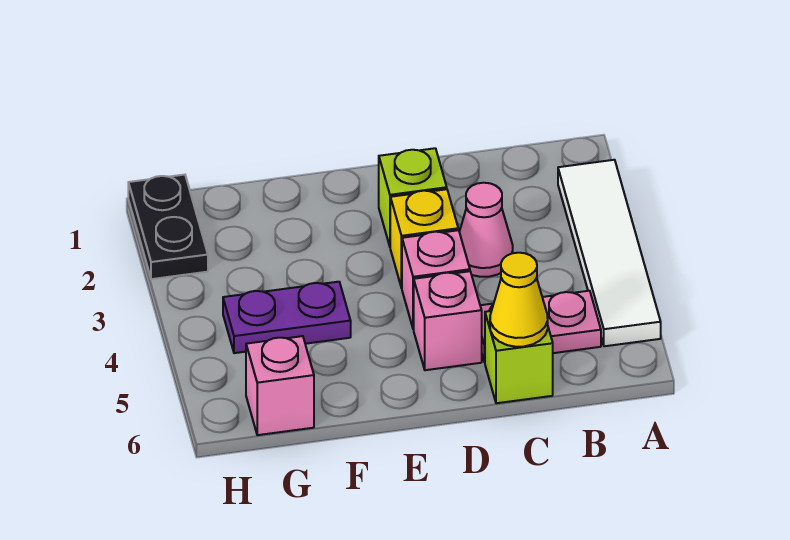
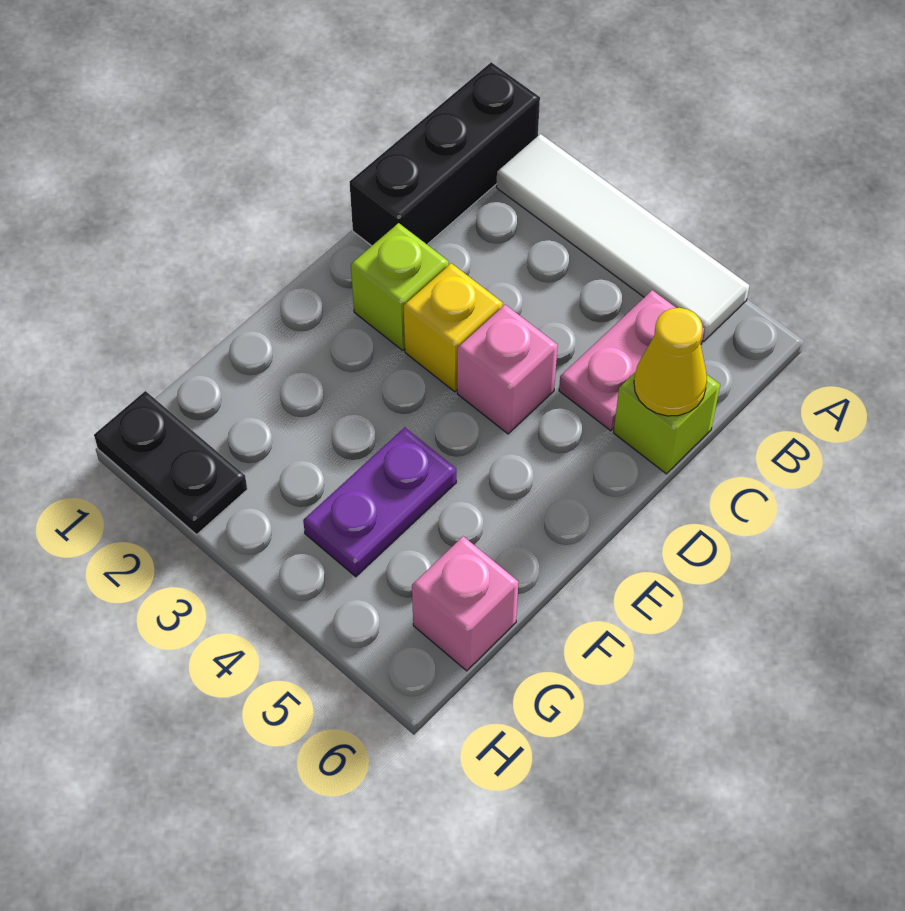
none -> black 1x3 brick [350,62,540,246]
pink 1x1 cone [459,183,513,277] -> none
pink 1x1 brick [414,271,482,370] -> none

